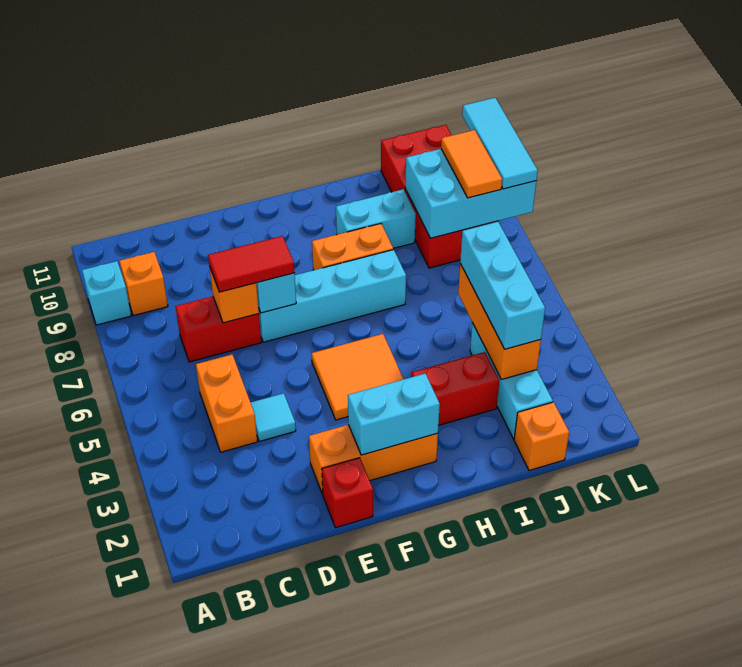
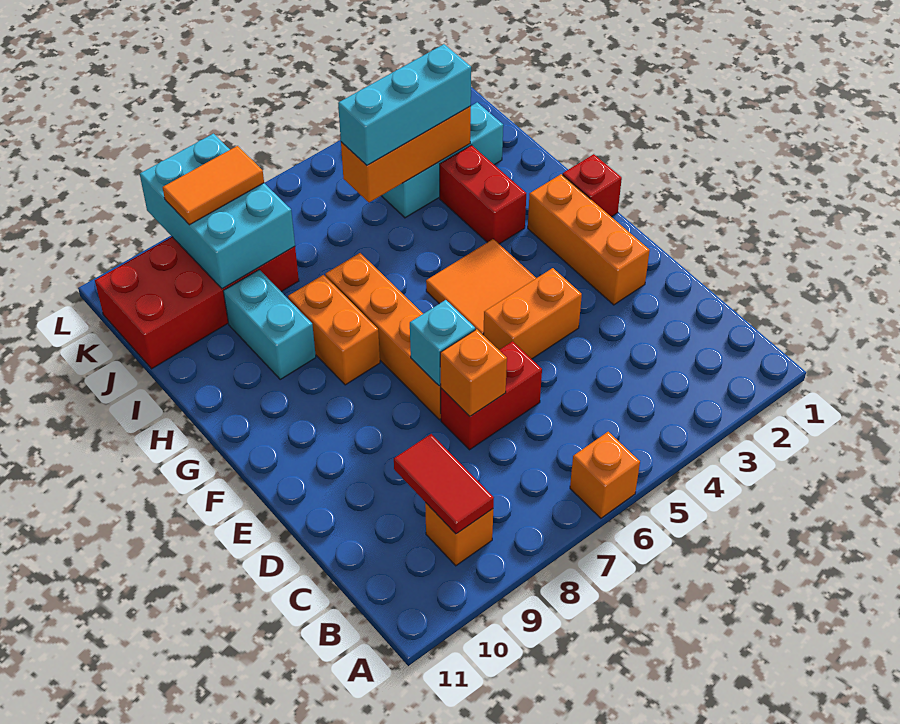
cyan 1x1 brick [82,261,131,325] -> none
orange 1x2 brick [196,355,257,452] -> orange 1x2 brick moved to [483,268,582,359]
red 1x2 brick [175,296,261,362] -> red 1x2 brick turned to [441,341,542,450]
cyan 1x1 tile [251,393,296,441] -> none
red 1x2 tile [208,236,295,292] -> red 1x2 tile moved to [394,434,494,534]
red 1x1 brick [322,458,373,528] -> red 1x1 brick moved to [563,154,622,217]
cyan 1x4 brick [259,250,406,342] -> orange 1x4 brick [325,253,441,420]
cyan 1x2 brick [348,373,440,455] -> none
orange 1x1 brick [514,402,569,470] -> orange 1x1 brick moved to [570,432,640,518]
cyan 1x3 tile [462,98,538,189] -> none

